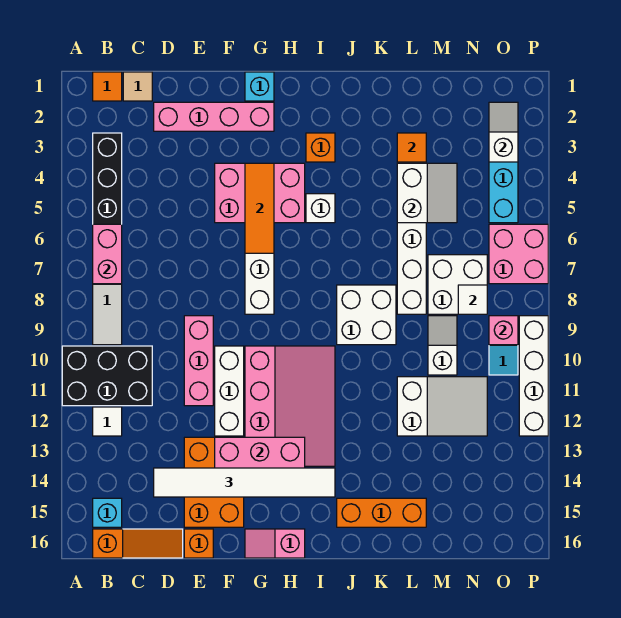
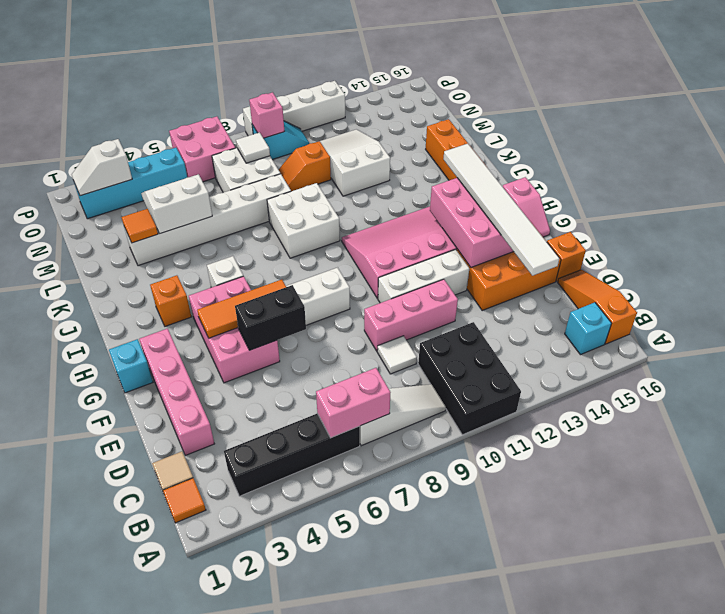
white 1x1 tile [93,407,122,436] -> white 1x1 tile moved to [377,336,417,374]
none -> black 1x2 brick [235,285,306,350]
white 1x2 slope [428,316,457,375] -> orange 1x2 slope [278,141,331,191]

